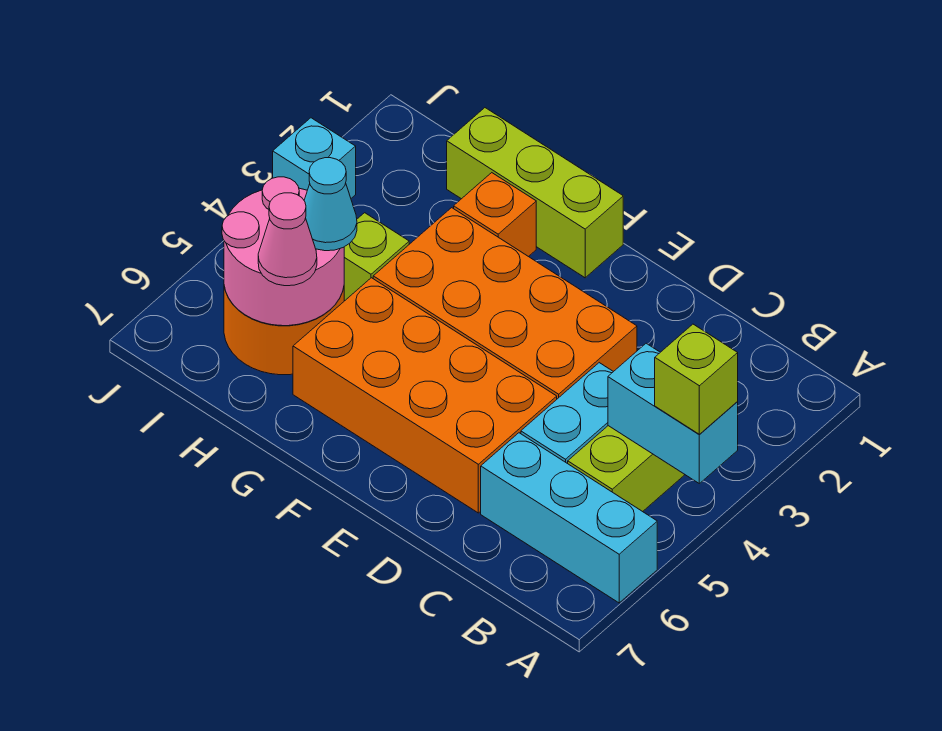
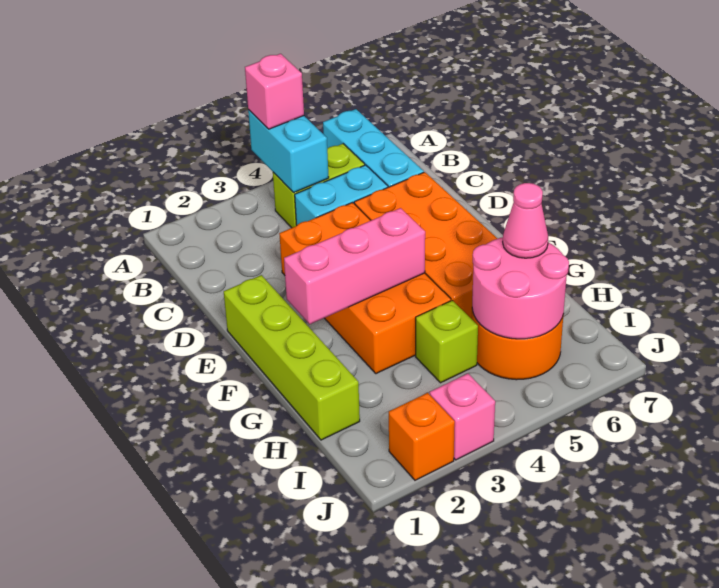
lime 1x1 brick [655,324,738,434] -> pink 1x1 brick [245,54,304,129]
lime 1x3 brick [447,108,623,278] -> lime 1x4 brick [224,275,360,440]
none -> pink 1x3 brick [284,208,425,324]
orange 1x1 brick [454,173,536,257] -> orange 1x1 brick moved to [389,393,455,480]
cyan 1x1 cone [304,158,357,251] -> none
cyan 1x1 brick [273,118,356,198] -> pink 1x1 brick [430,374,495,460]

